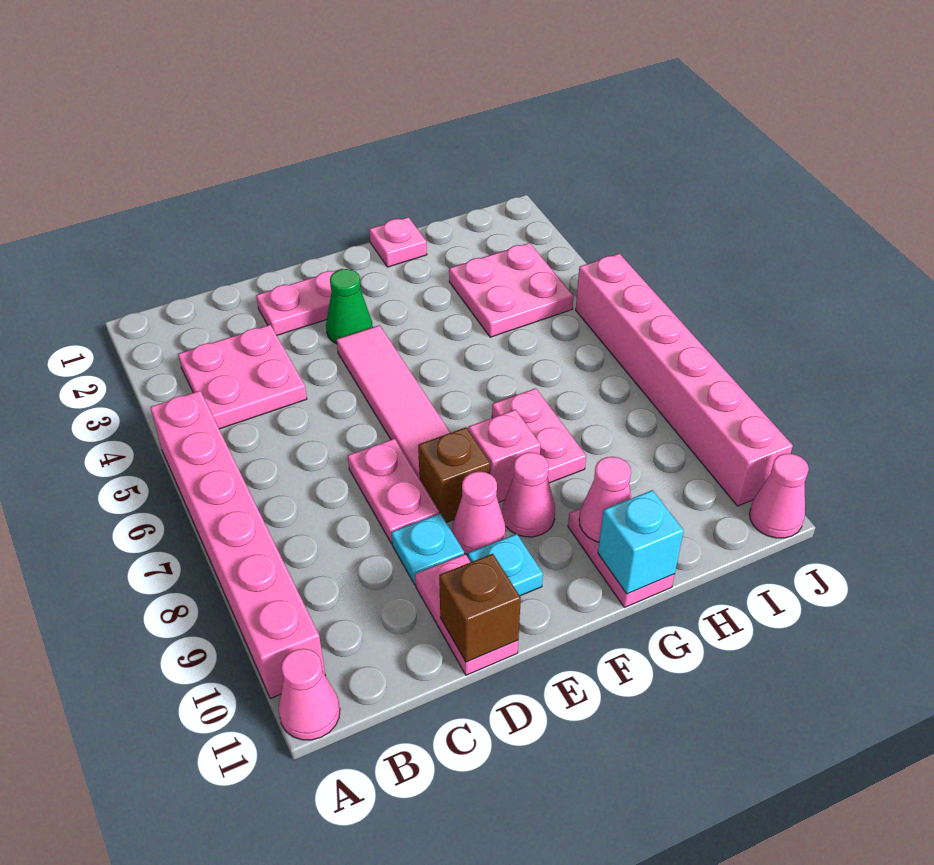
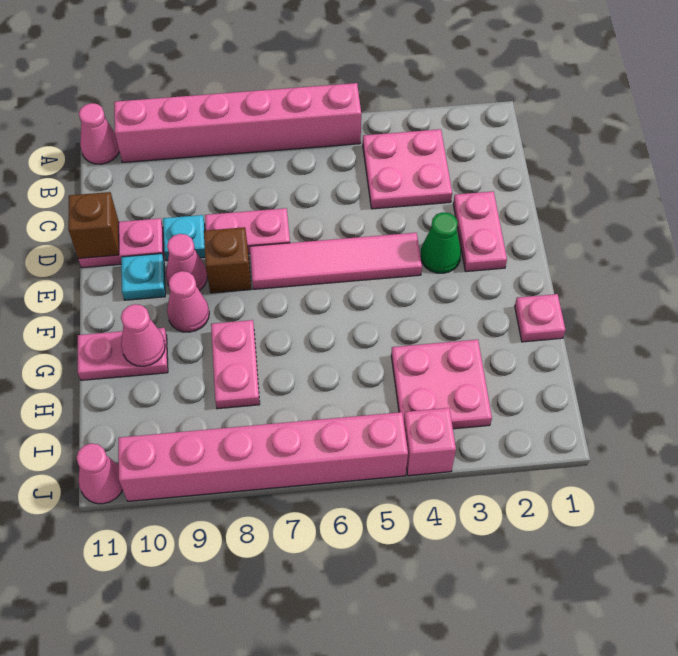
pink 1x1 brick [469,410,541,502] -> pink 1x1 brick moved to [404,408,456,476]
pink 1x2 plate [492,388,586,483] -> pink 1x2 plate turned to [211,320,260,409]
cyan 1x1 brick [598,490,684,594] -> none

